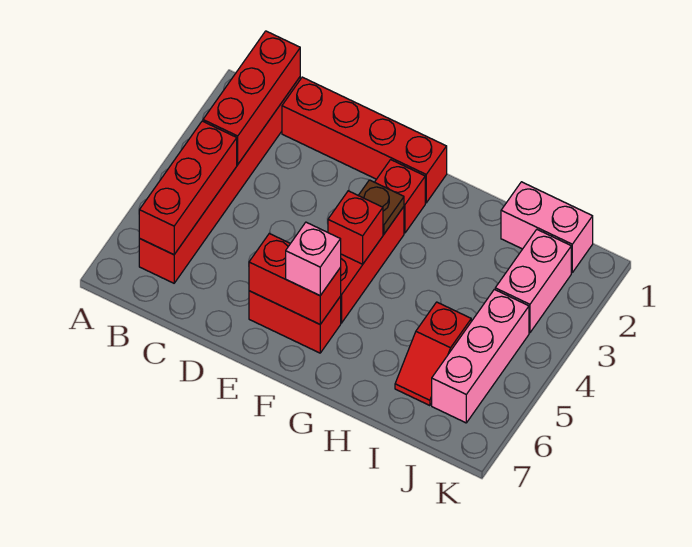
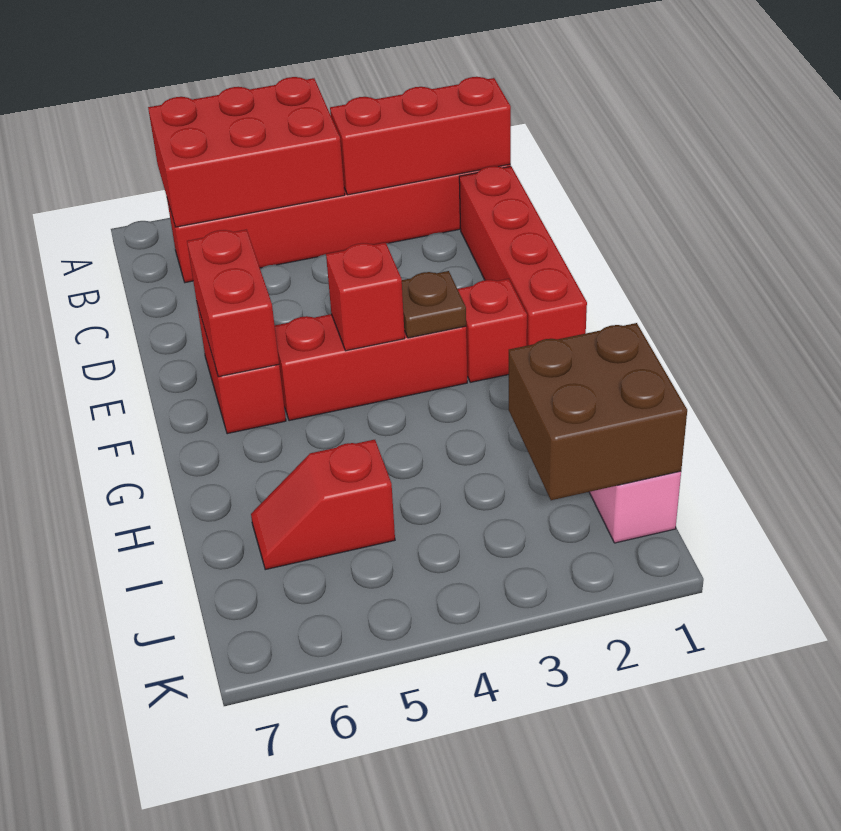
red 1x3 brick [139,121,237,255] -> red 2x3 brick [148,77,345,227]
pink 1x1 brick [286,222,341,296] -> none
none -> brown 2x2 brick [509,323,687,500]
pink 1x2 brick [495,230,571,333] -> none
pink 1x3 brick [432,289,529,423] -> none

